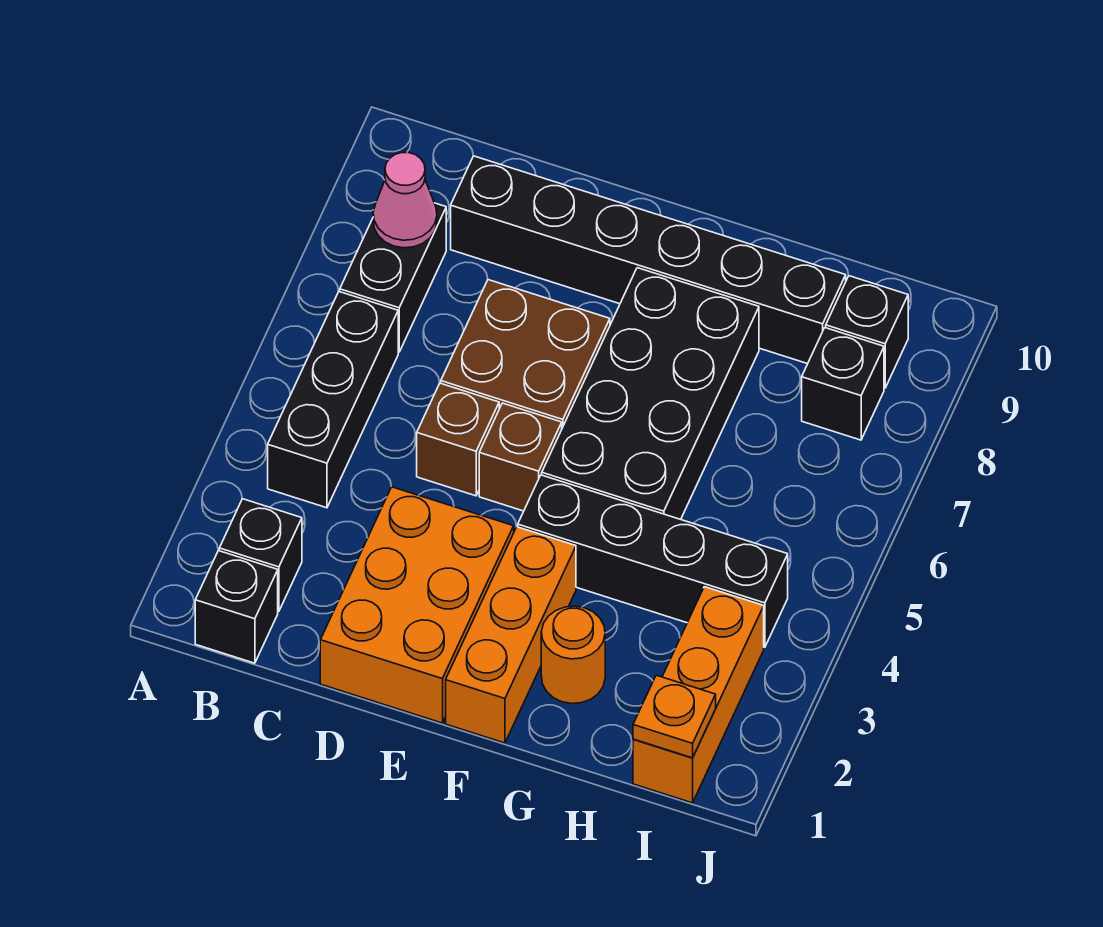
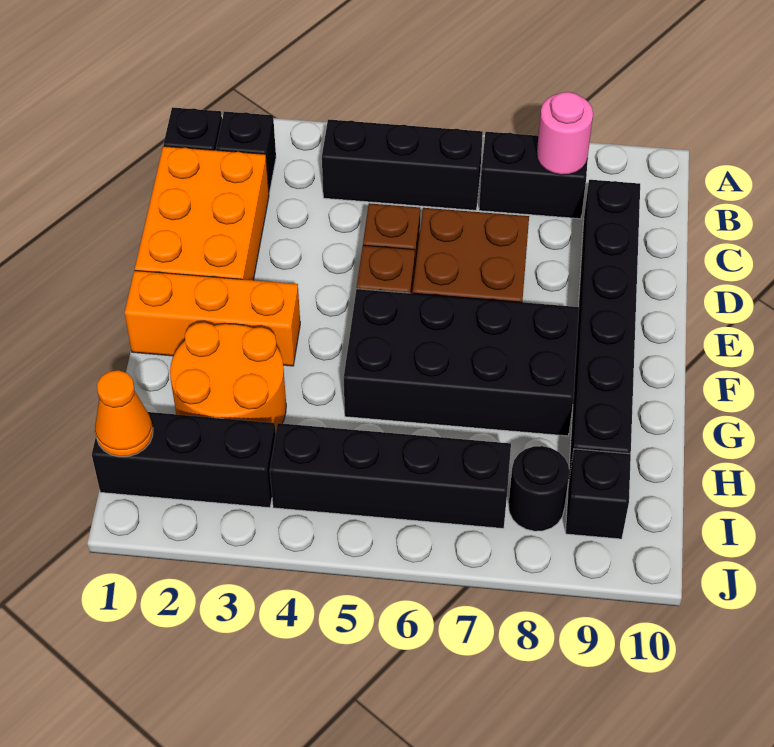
pink 1x1 cone [373,153,437,248] -> pink 1x1 round brick [537,92,593,175]
orange 2x3 brick [320,487,514,723] -> orange 2x3 brick turned to [135,146,269,280]
black 1x4 brick [518,475,788,647] -> black 1x4 brick turned to [270,423,511,528]
orange 1x1 round brick [541,606,605,704] -> orange 2x2 round brick [170,322,286,432]
orange 1x3 brick [633,587,764,803] -> black 1x3 brick [92,412,276,508]
orange 1x1 plate [633,675,716,758] -> orange 1x1 cone [95,370,153,457]
black 1x1 brick [802,328,884,440] -> black 1x1 round brick [509,446,569,531]

